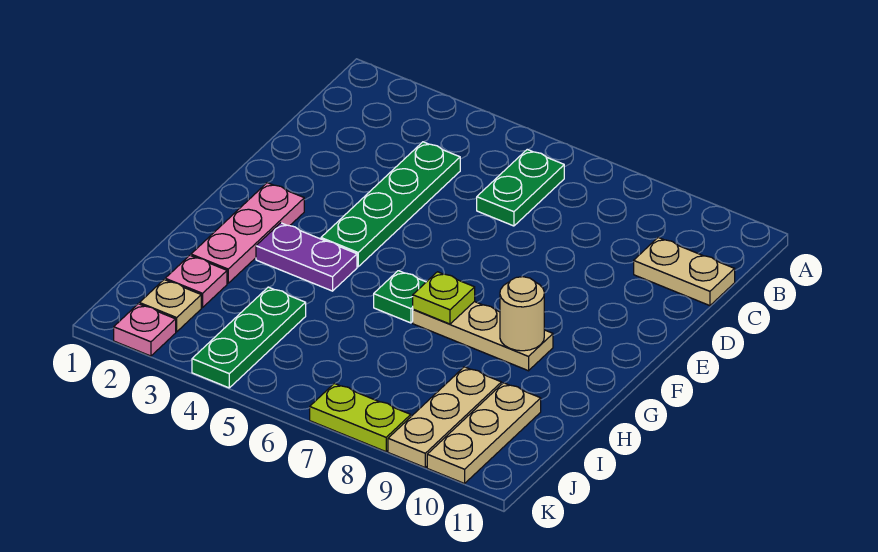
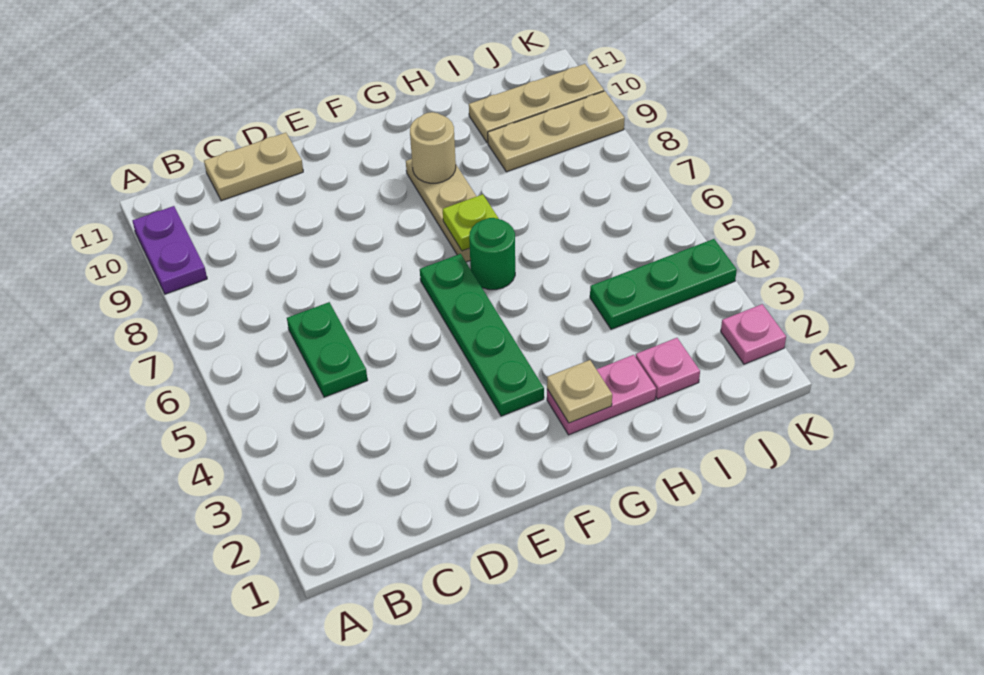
green 1x2 plate [477,150,564,226] -> green 1x2 plate turned to [287,302,368,397]
green 1x4 plate [321,142,460,267] -> green 1x4 plate turned to [420,254,544,416]
tan 1x2 plate [634,238,735,306] -> tan 1x2 plate turned to [204,133,303,201]
pink 1x3 plate [191,183,304,283] -> pink 1x2 plate [547,355,656,435]
purple 1x2 plate [256,223,357,291] -> purple 1x2 plate moved to [132,206,207,294]
green 1x1 plate [374,271,426,323] -> green 1x1 round brick [469,218,515,290]
tan 1x1 plate [139,280,201,332] -> tan 1x1 plate moved to [547,360,612,423]
lime 1x2 plate [310,383,411,452] -> none

